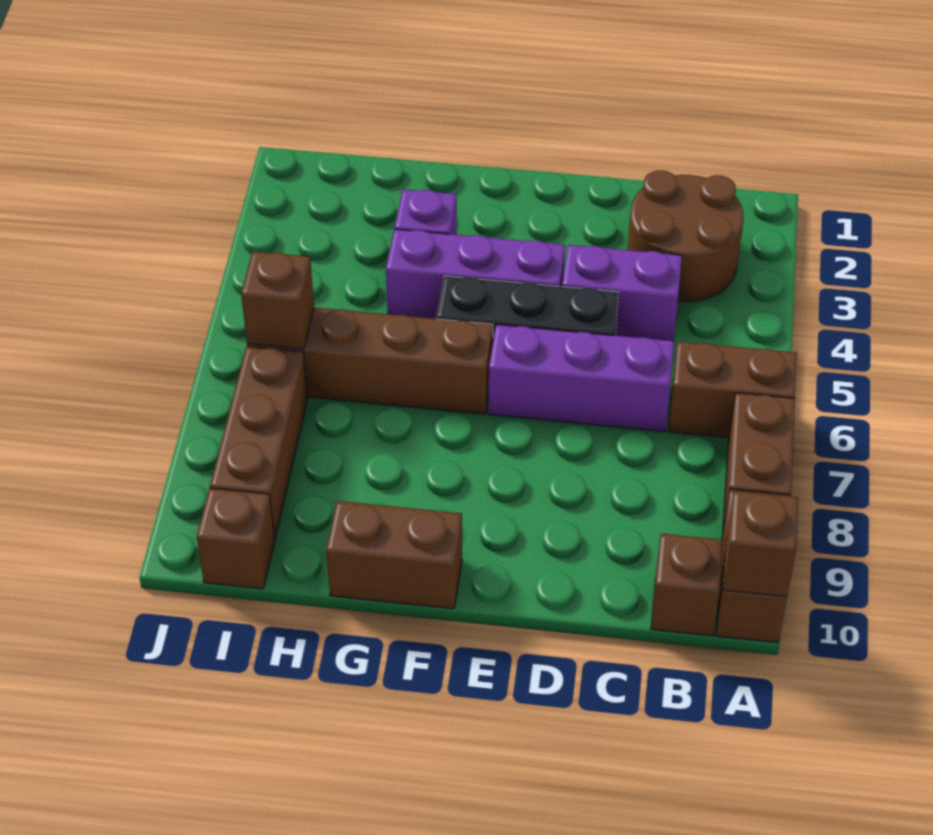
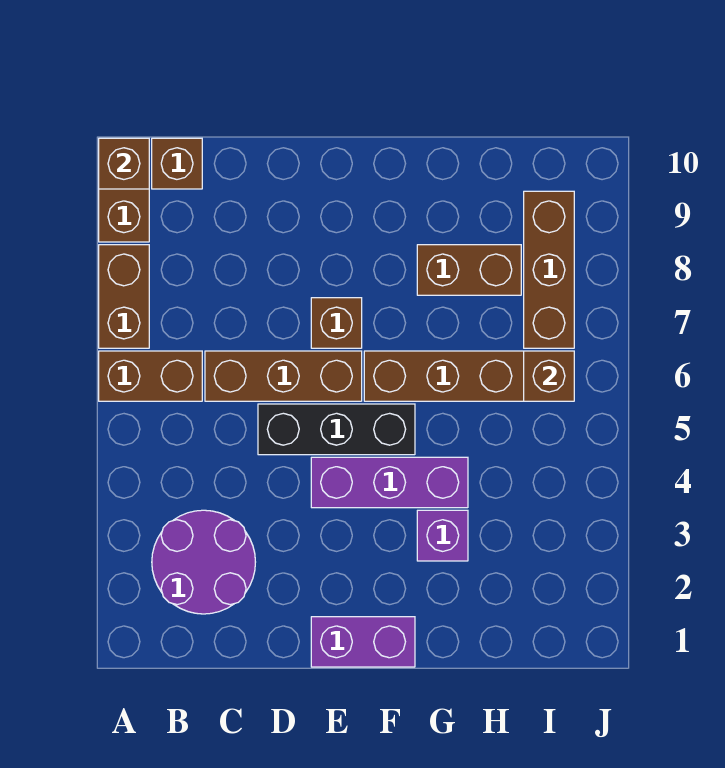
brown 2x2 round brick [628,170,744,302] -> purple 2x2 round brick [152,510,255,614]
purple 1x2 brick [562,245,682,341] -> purple 1x2 brick moved to [311,617,415,667]
purple 1x3 brick [488,325,674,432] -> brown 1x3 brick [205,351,362,401]
brown 1x2 brick [326,501,462,609] -> brown 1x2 brick moved to [417,245,521,295]
brown 1x1 brick [197,488,275,589] -> brown 1x1 brick moved to [311,298,362,348]

